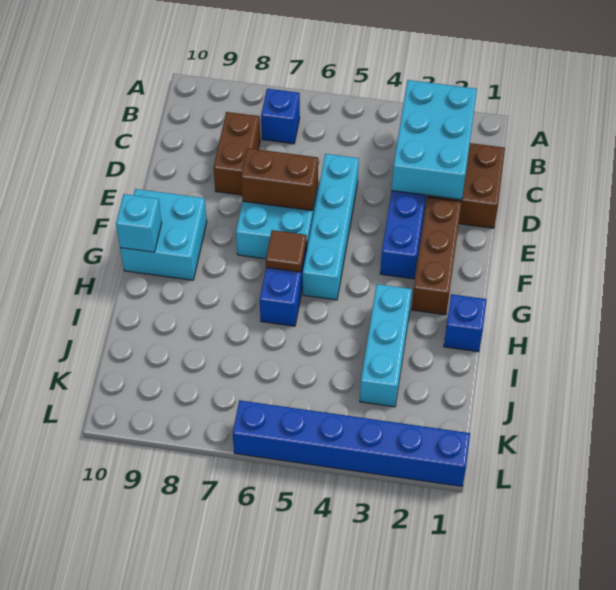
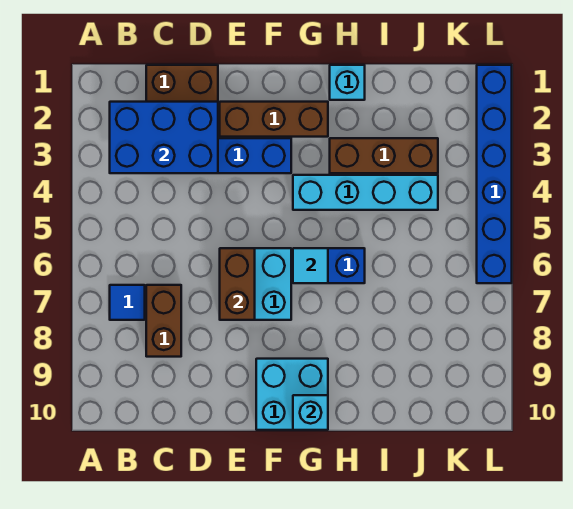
cyan 2x3 brick [392,80,477,200] -> blue 2x3 brick [110,102,218,173]
blue 1x1 brick [261,89,300,144] -> blue 1x1 tile [110,285,145,320]
brown 1x2 brick [213,112,260,195] -> brown 1x2 brick turned to [146,285,181,357]
cyan 1x4 brick [303,154,359,300] -> cyan 1x4 brick moved to [293,175,438,210]
brown 1x1 tile [266,230,307,272] -> cyan 1x1 tile [293,248,328,283]
blue 1x1 brick [444,294,487,352] -> cyan 1x1 brick [330,65,365,100]
cyan 1x3 brick [360,284,412,407] -> brown 1x3 brick [330,138,438,173]

